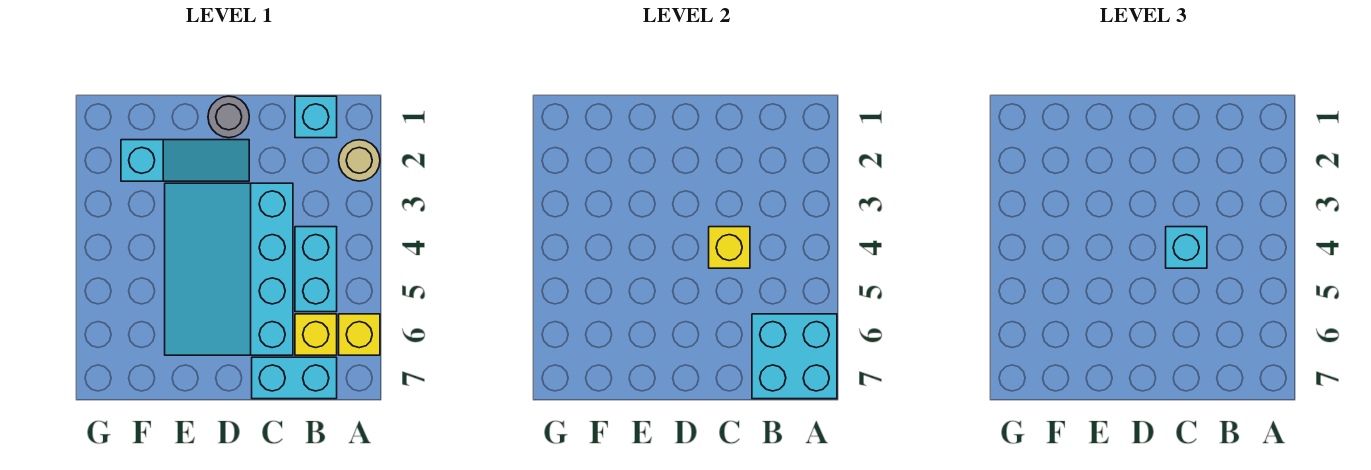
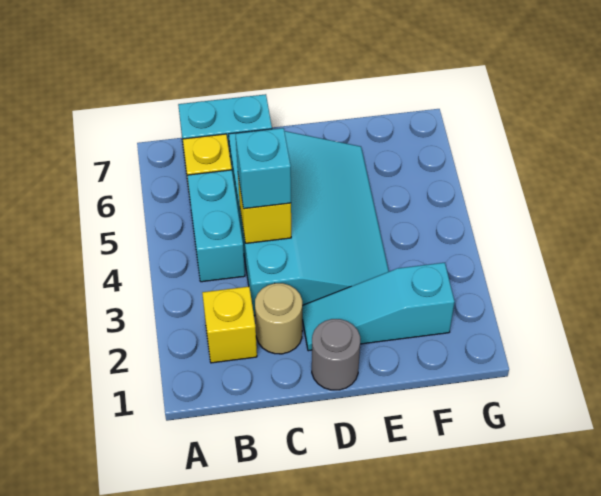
tan 1x1 round brick [339,140,380,181] -> tan 1x1 round brick moved to [255,283,302,354]
yellow 1x1 brick [339,314,380,355] -> yellow 1x1 brick moved to [202,287,257,363]
cyan 2x2 brick [752,314,837,399] -> none
cyan 1x1 brick [295,96,337,138] -> none

